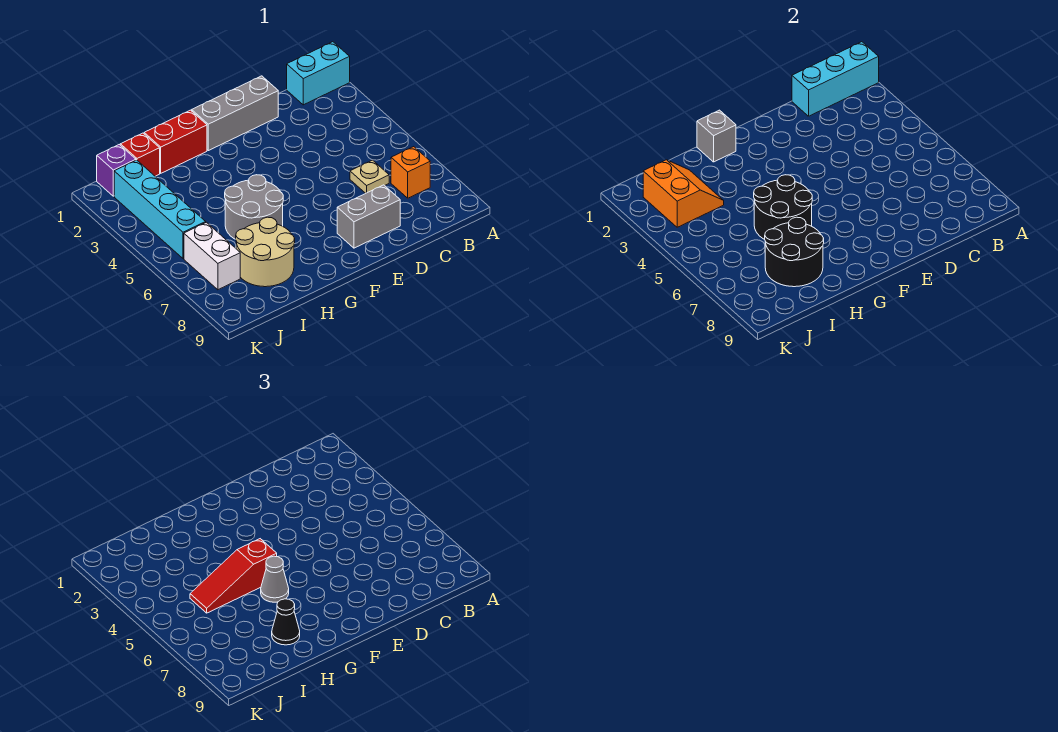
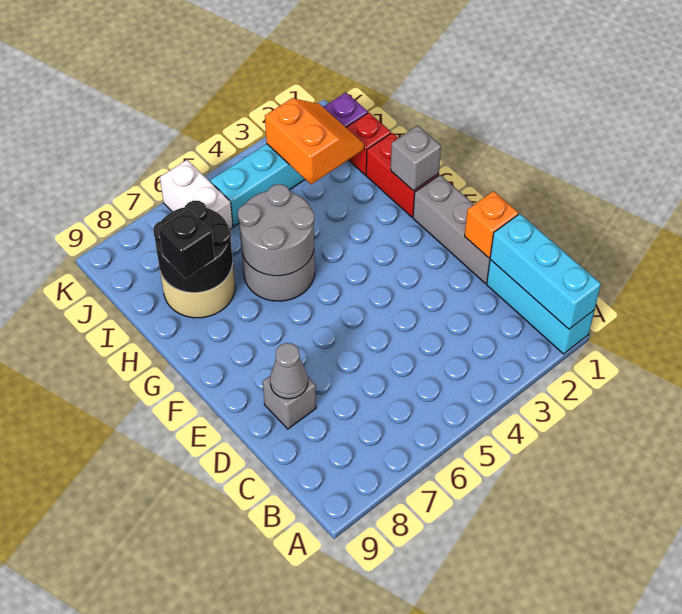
cyan 1x2 brick [287,42,350,105] -> cyan 1x3 brick [487,260,595,354]
orange 1x1 brick [391,147,430,198] -> orange 1x1 brick moved to [465,191,519,258]
tan 1x1 plate [350,160,389,193] -> none
grey 1x2 brick [337,185,400,248] -> grey 1x1 brick [263,376,316,429]
black 2x2 round brick [754,175,812,239] -> grey 2x2 round brick [238,184,314,276]
red 1x3 slope [190,539,277,613] -> none
grey 1x1 cone [261,556,289,602] -> grey 1x1 cone moved to [270,343,308,399]
black 1x1 cone [272,599,300,645] -> black 1x1 brick [159,209,215,279]
orange 2x2 slope [643,160,724,227] -> orange 2x2 slope turned to [265,98,364,184]
white 1x2 brick [184,222,240,290] -> white 1x2 brick turned to [160,160,233,229]

